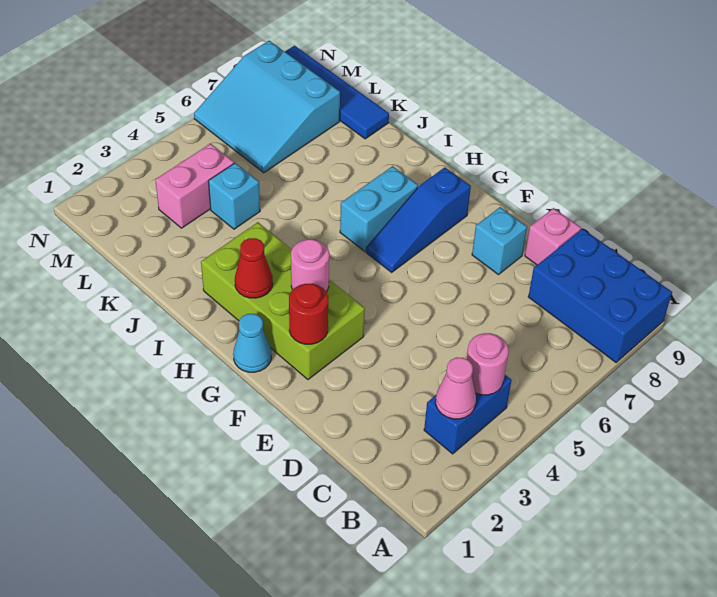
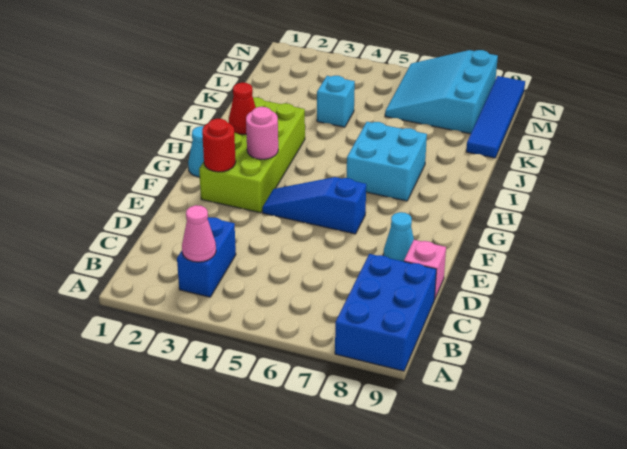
blue 1x2 brick [424,375,512,454] -> blue 1x2 brick turned to [177,217,236,297]
pink 1x1 round brick [467,333,509,395] -> none
cyan 1x1 brick [472,207,527,275] -> cyan 1x1 cone [383,212,414,261]
blue 1x3 slope [366,167,471,272] -> blue 1x3 slope moved to [262,177,366,234]
cyan 1x2 brick [340,166,418,252] -> cyan 2x2 brick [347,122,427,201]
pink 1x2 brick [155,144,234,228] -> none

